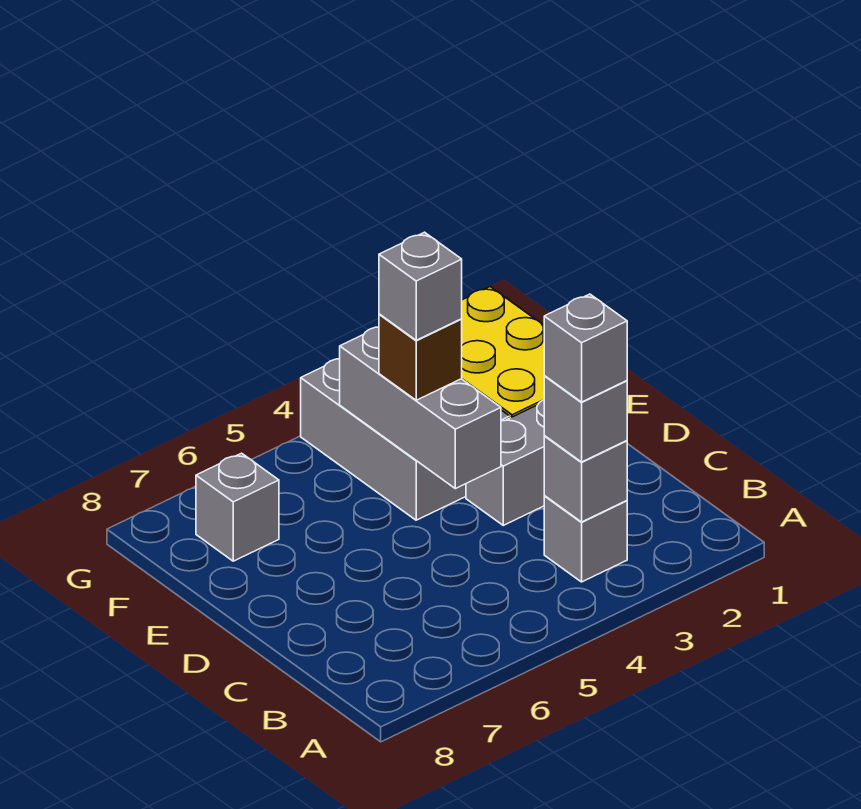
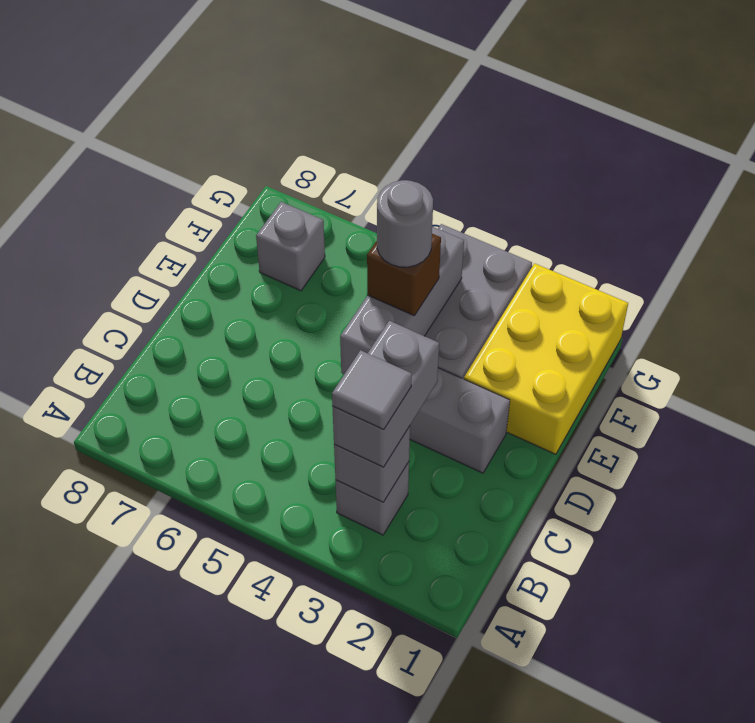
grey 1x1 brick [544,376,627,462] -> grey 1x2 brick [333,321,439,467]
grey 1x1 brick [544,294,627,402] -> grey 1x1 tile [332,350,412,429]
grey 1x1 brick [379,232,462,340] -> grey 1x1 round brick [377,180,433,267]

